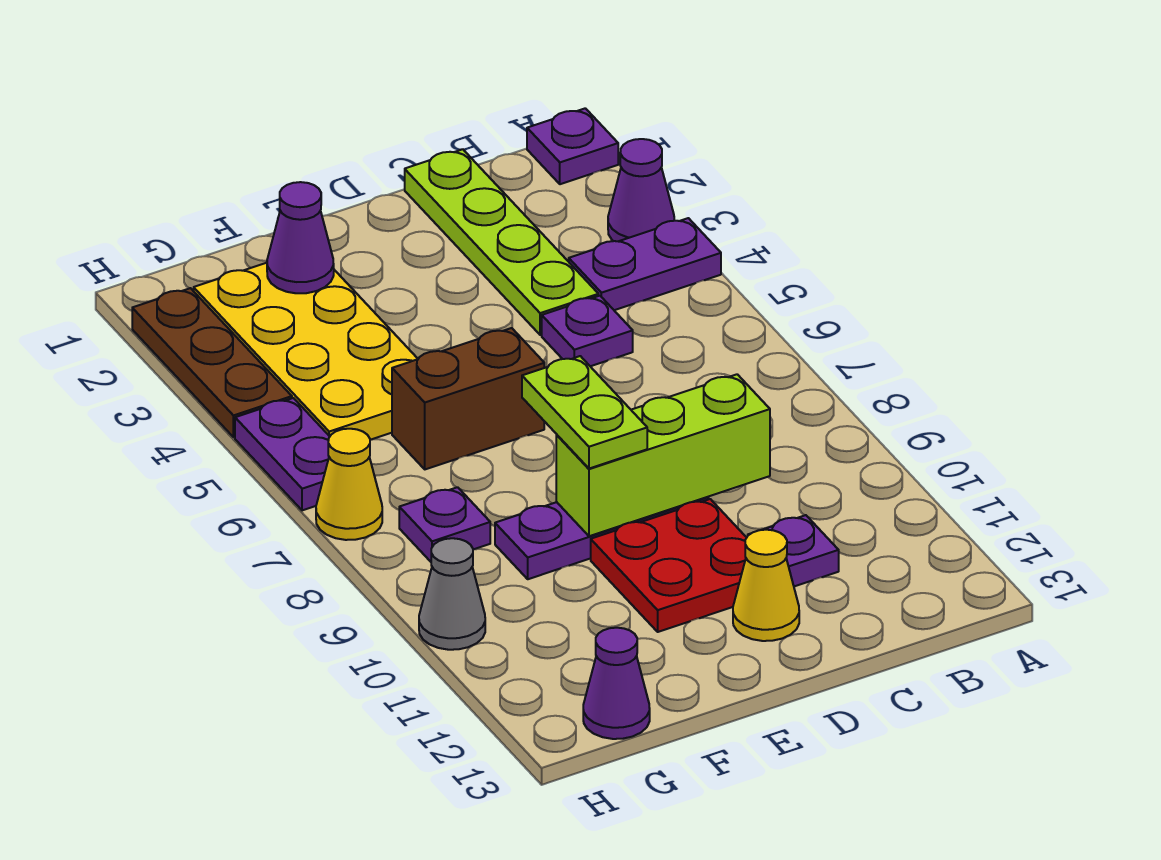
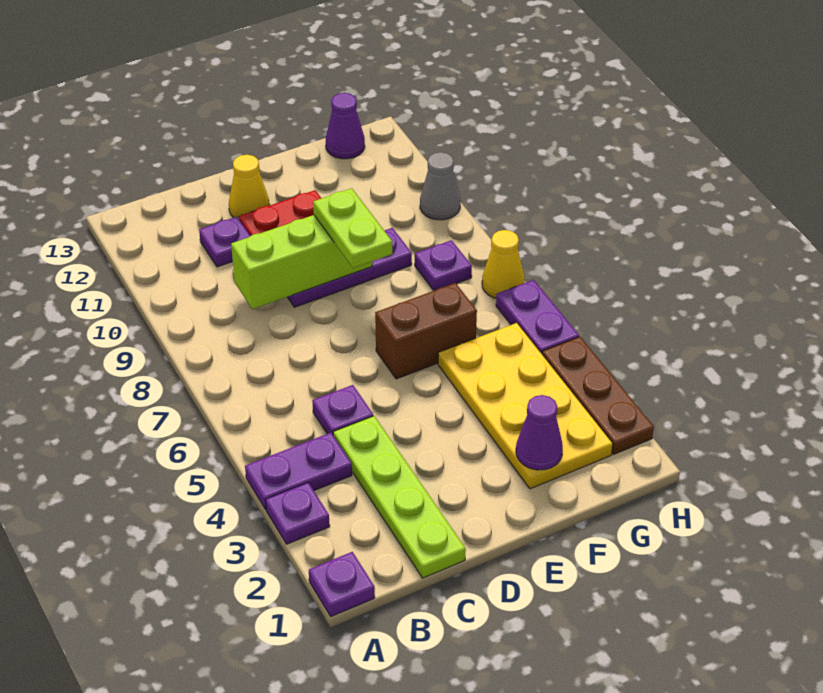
purple 1x1 cone [608,139,674,241] -> purple 1x1 plate [265,483,330,544]

